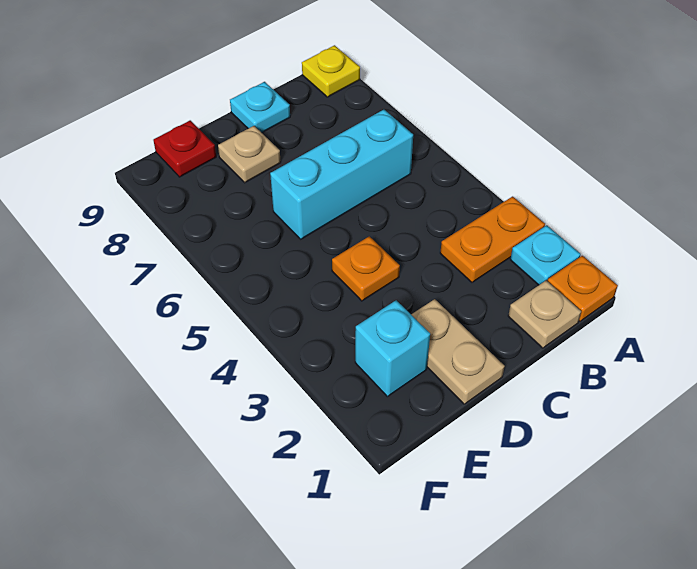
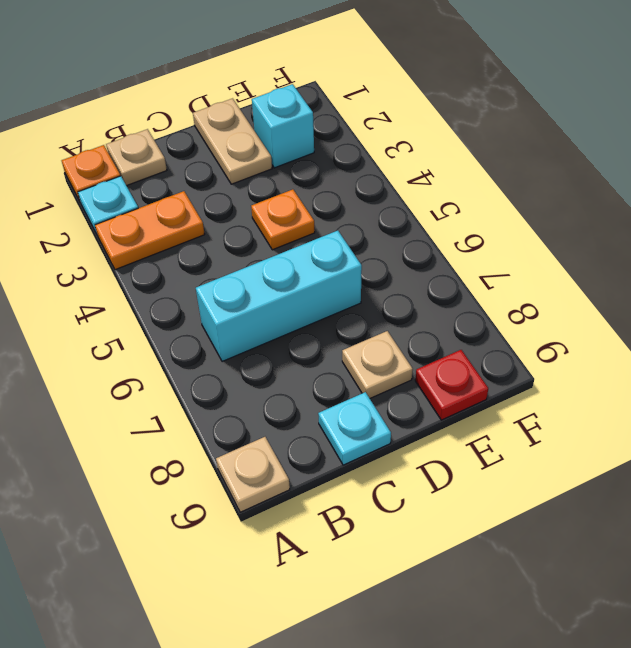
yellow 1x1 plate [302,45,360,97] -> tan 1x1 plate [216,437,290,512]

